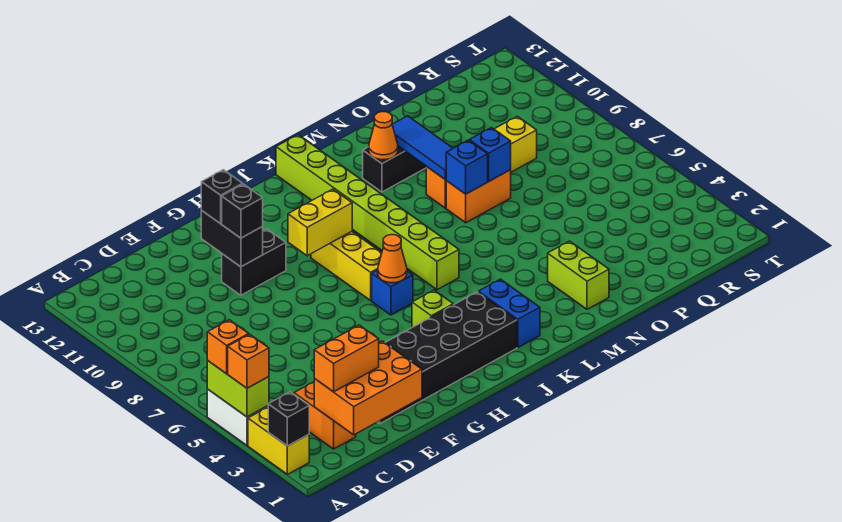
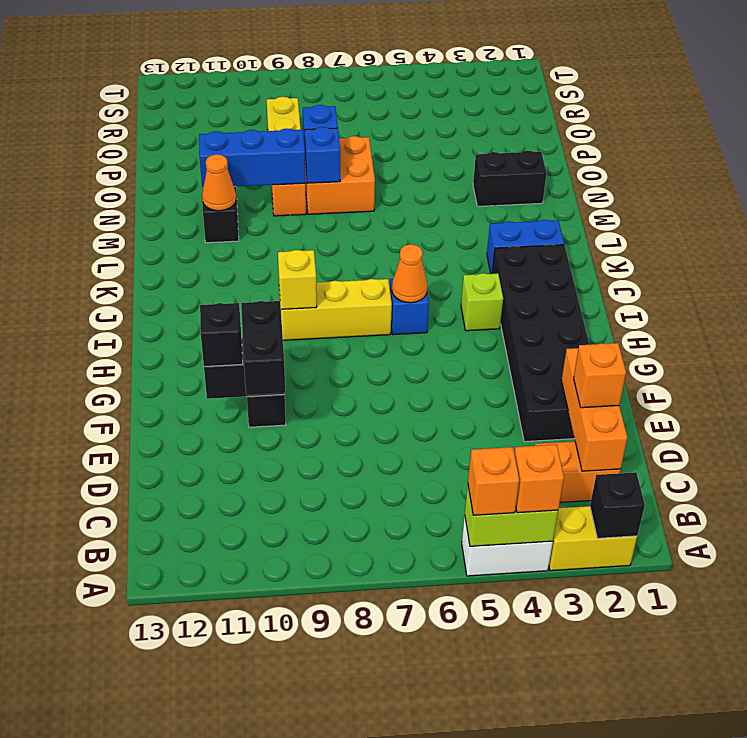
orange 2x3 brick [314,341,422,435] -> orange 1x3 brick [561,348,627,471]
orange 1x2 brick [314,325,379,392] -> orange 1x1 brick [574,343,626,408]
black 1x1 brick [222,184,263,238] -> black 1x2 brick [241,301,285,395]
yellow 1x2 brick [288,189,352,256] -> yellow 1x1 brick [278,250,317,309]
lime 1x8 brick [276,135,459,290] -> none
lime 1x2 brick [548,241,609,309] -> black 1x2 brick [473,150,547,206]
orange 1x2 brick [446,170,511,223] -> orange 2x2 brick [305,136,375,214]
blue 1x3 tile [392,116,453,180] -> blue 1x3 brick [199,128,306,188]

